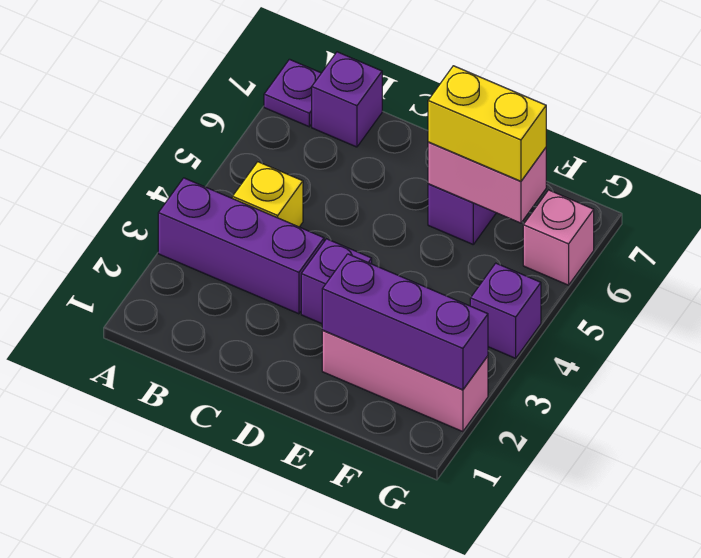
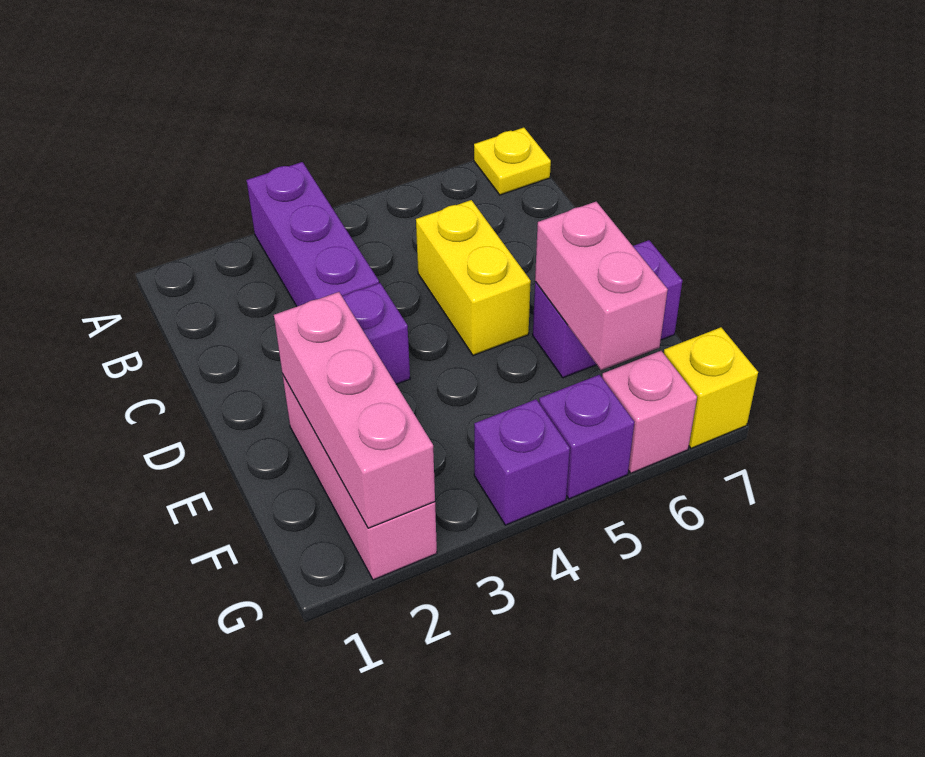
purple 1x1 plate [264,59,321,127] -> yellow 1x1 plate [474,128,551,195]
yellow 1x1 brick [232,162,303,227] -> yellow 1x1 brick moved to [664,327,758,448]
purple 1x1 brick [312,52,382,147] -> purple 1x1 brick moved to [539,375,634,499]
purple 1x3 brick [322,254,488,390] -> pink 1x3 brick [274,292,435,528]
yellow 1x2 brick [428,66,546,181] -> yellow 1x2 brick moved to [416,200,531,355]

